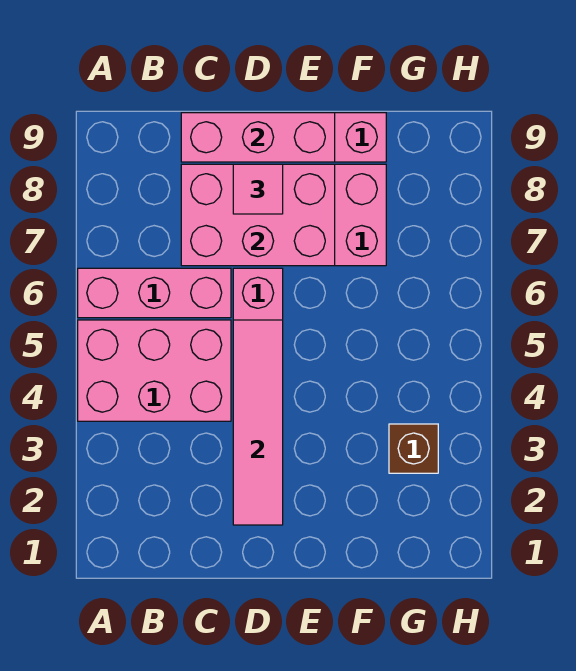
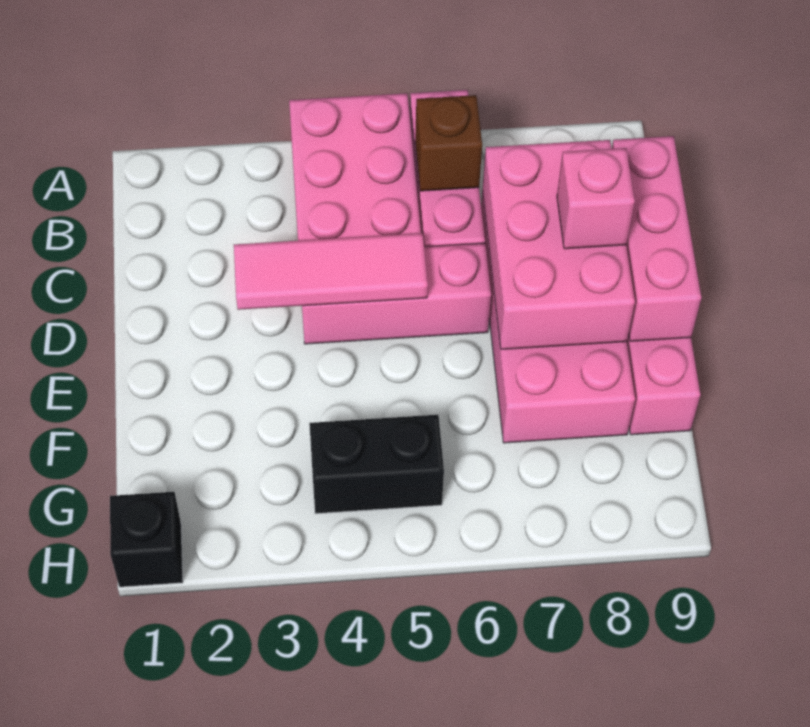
pink 1x4 tile [233,320,283,525] -> pink 1x3 tile [234,233,428,310]
pink 1x1 tile [233,164,283,214] -> pink 1x1 brick [557,148,635,249]
brown 1x1 brick [389,424,438,473] -> brown 1x1 brick moved to [415,95,482,191]
none -> black 1x2 brick [309,415,444,514]
none -> black 1x1 brick [110,492,183,587]

